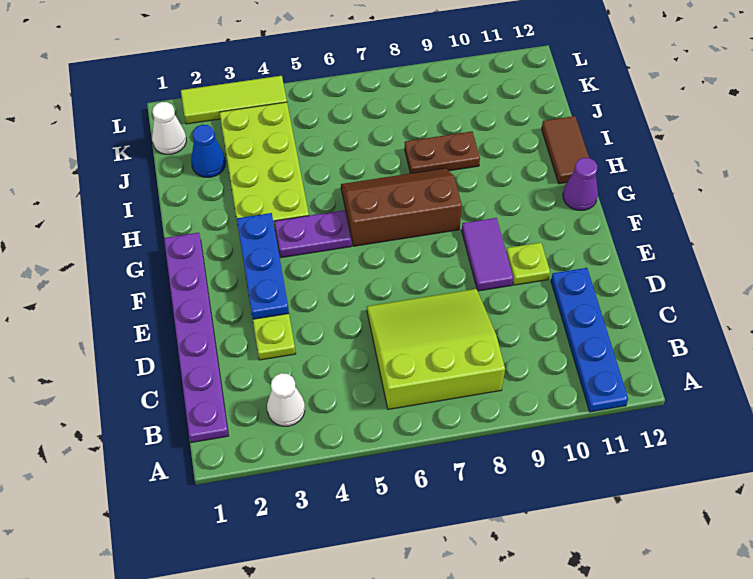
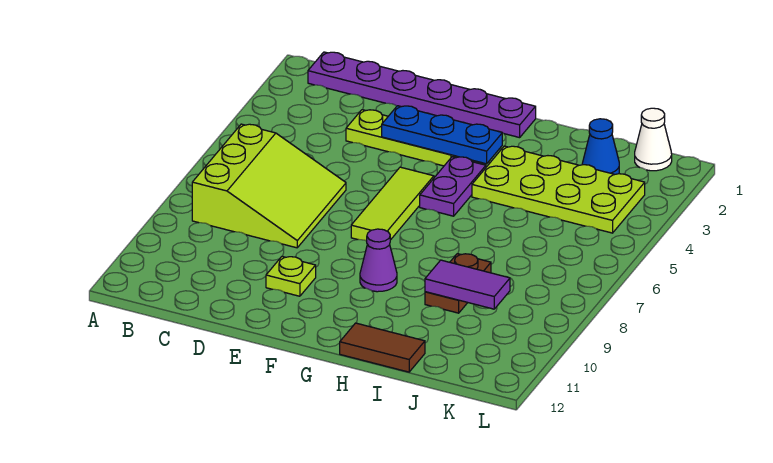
blue 1x4 plate [551,268,628,412] -> none
white 1x1 cone [267,373,305,426] -> none
purple 1x2 tile [462,218,513,291] -> purple 1x2 tile moved to [425,260,510,309]
brown 2x3 slope [341,168,462,246] -> none
purple 1x1 cone [563,158,598,210] -> purple 1x1 cone moved to [360,229,397,292]
lime 1x3 tile [181,76,287,124] -> lime 1x3 tile moved to [351,167,434,241]

